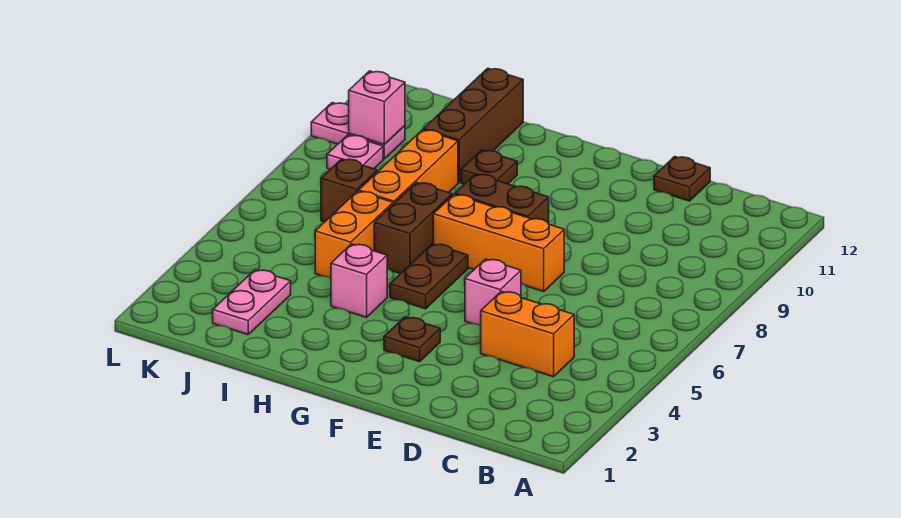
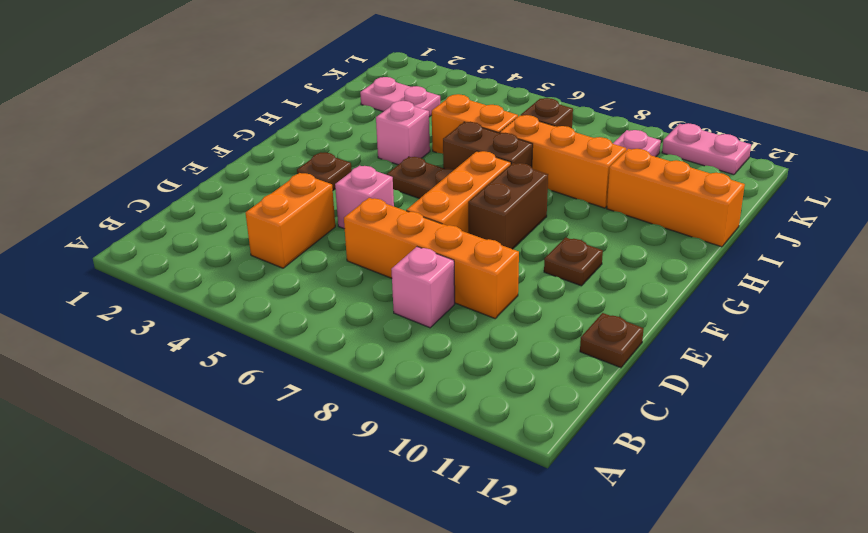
none -> orange 1x4 brick [344,198,519,318]
brown 1x1 plate [461,150,517,184] -> brown 1x1 plate moved to [544,237,603,286]
brown 1x3 brick [424,68,523,183] -> orange 1x3 brick [607,149,745,247]
pink 1x2 plate [311,103,405,159] -> pink 1x2 plate turned to [662,123,751,175]
pink 1x1 brick [348,71,405,145] -> pink 1x1 brick moved to [391,247,455,328]

